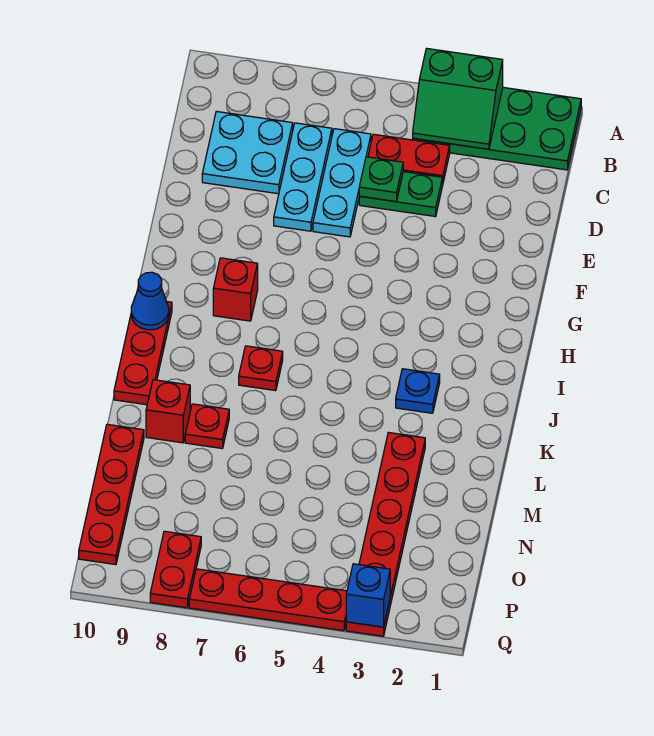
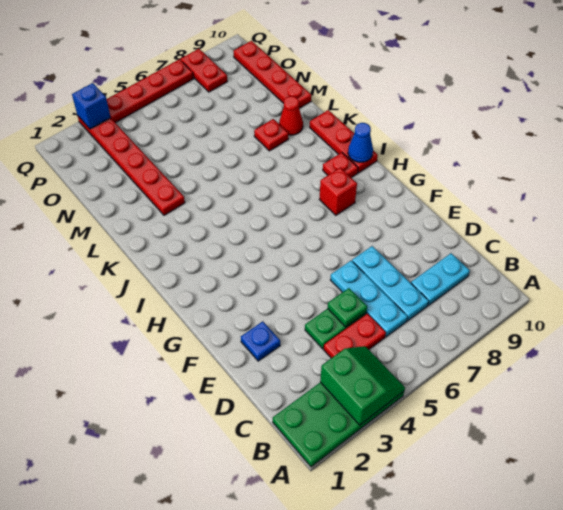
green 2x2 slope [413,48,503,149] -> green 2x2 slope turned to [320,346,405,425]
cyan 2x2 plate [202,111,293,194] -> cyan 1x2 plate [411,253,470,305]
blue 1x1 plate [396,369,440,413] -> blue 1x1 plate moved to [241,321,280,361]
red 1x1 plate [239,346,283,391] -> red 1x1 plate moved to [323,153,358,178]
red 1x1 brick [146,380,190,443] -> red 1x1 cone [279,96,303,135]

